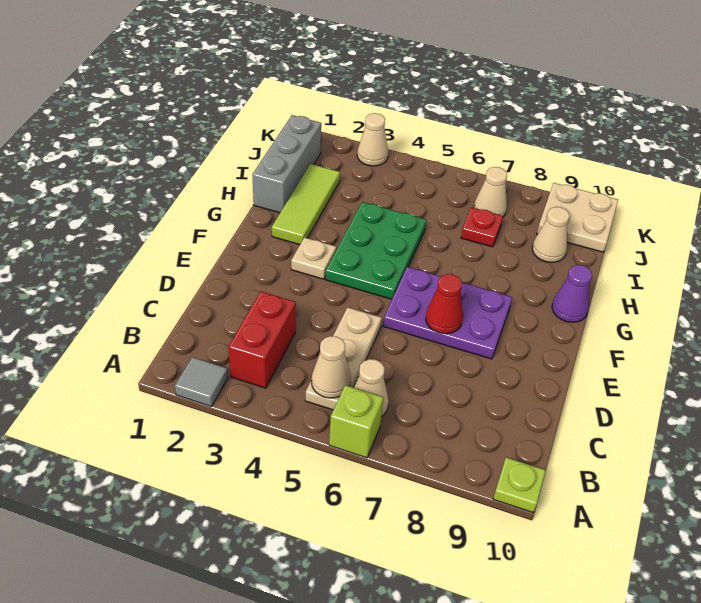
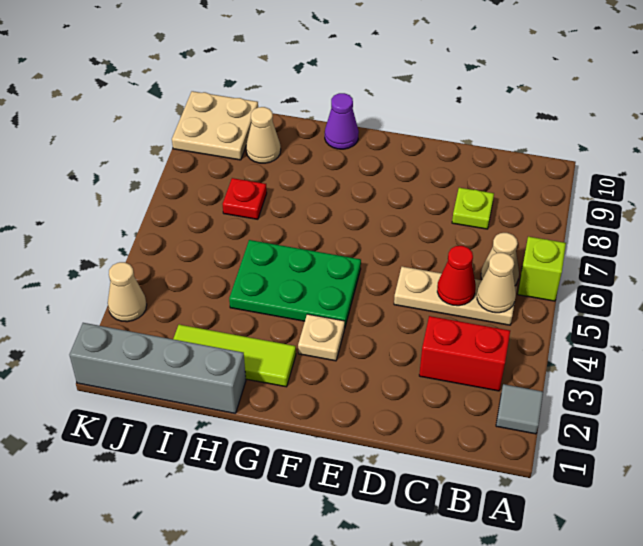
lime 1x1 plate [493,457,546,513] -> lime 1x1 plate moved to [452,188,494,229]
purple 2x3 plate [383,267,512,359] -> none
red 1x1 cone [426,274,463,334] -> red 1x1 cone moved to [437,246,476,306]
grey 1x3 brick [252,115,321,213] -> grey 1x4 brick [70,323,246,413]
tan 1x1 cone [474,167,507,217] -> none

